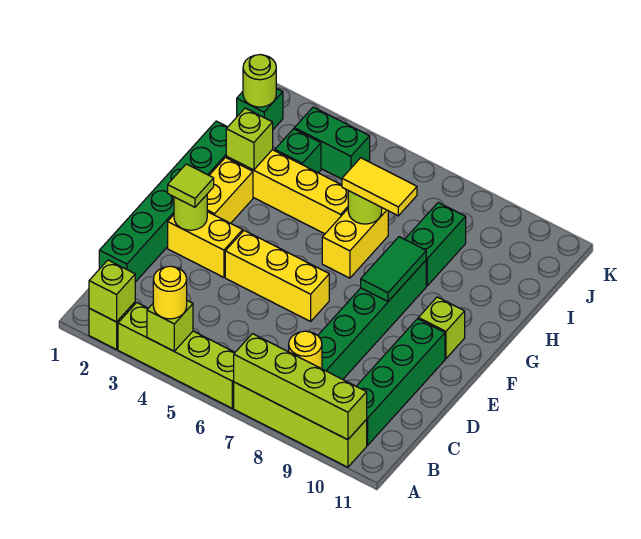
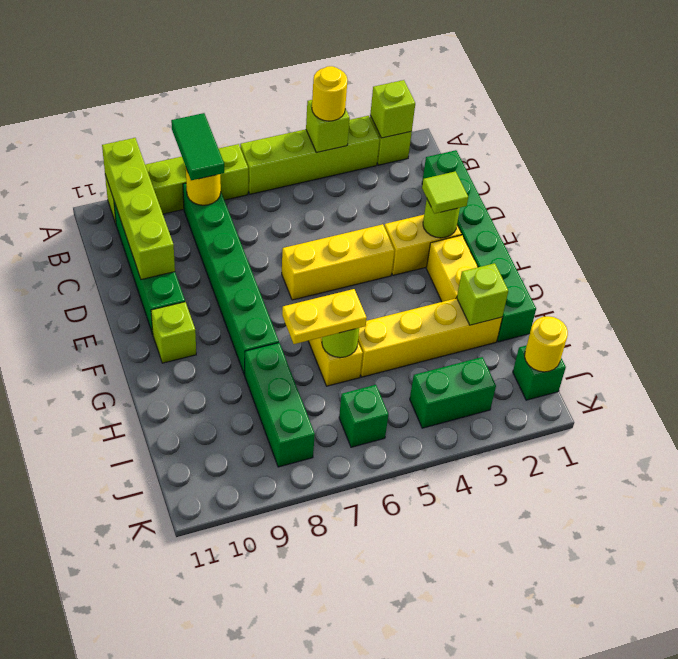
lime 1x4 brick [234,334,367,440] -> lime 1x4 brick turned to [102,138,175,280]
green 1x2 tile [361,237,426,301] -> green 1x2 tile moved to [171,113,224,180]
yellow 1x2 tile [342,158,417,216] -> yellow 1x2 plate [282,289,367,344]
green 1x2 brick [405,203,466,286] -> green 1x3 brick [244,343,315,467]
green 1x1 brick [275,129,321,173] -> green 1x1 brick moved to [339,385,388,447]
lime 1x1 round brick [243,55,276,107] -> yellow 1x1 round brick [525,316,568,372]

